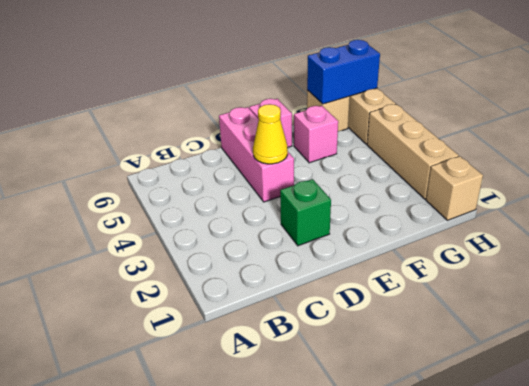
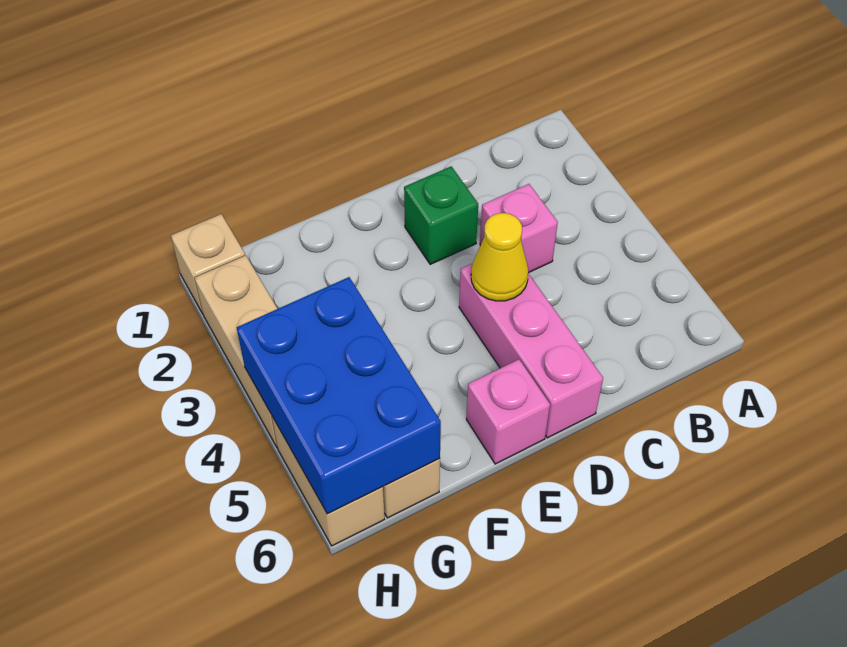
pink 1x1 brick [294,106,338,163] -> pink 1x1 brick moved to [480,184,558,273]
blue 1x2 brick [307,40,380,104] -> blue 2x3 brick [237,277,441,514]

